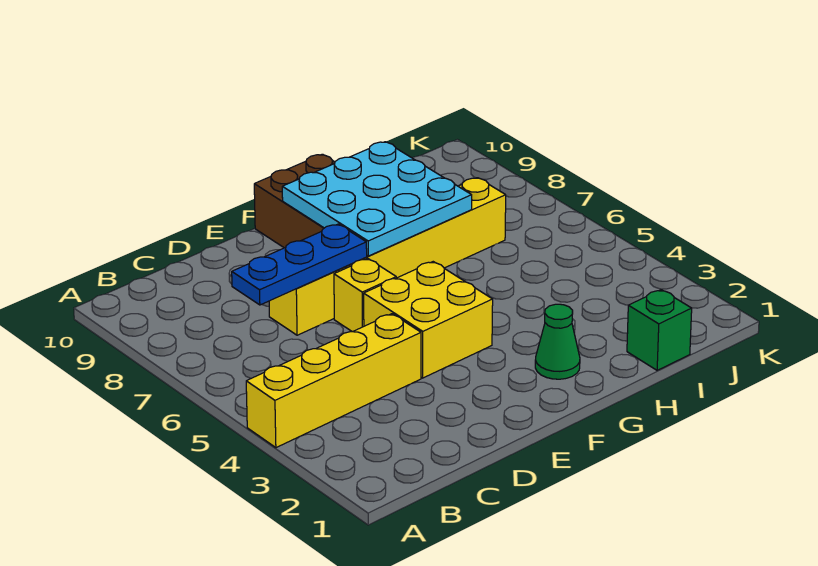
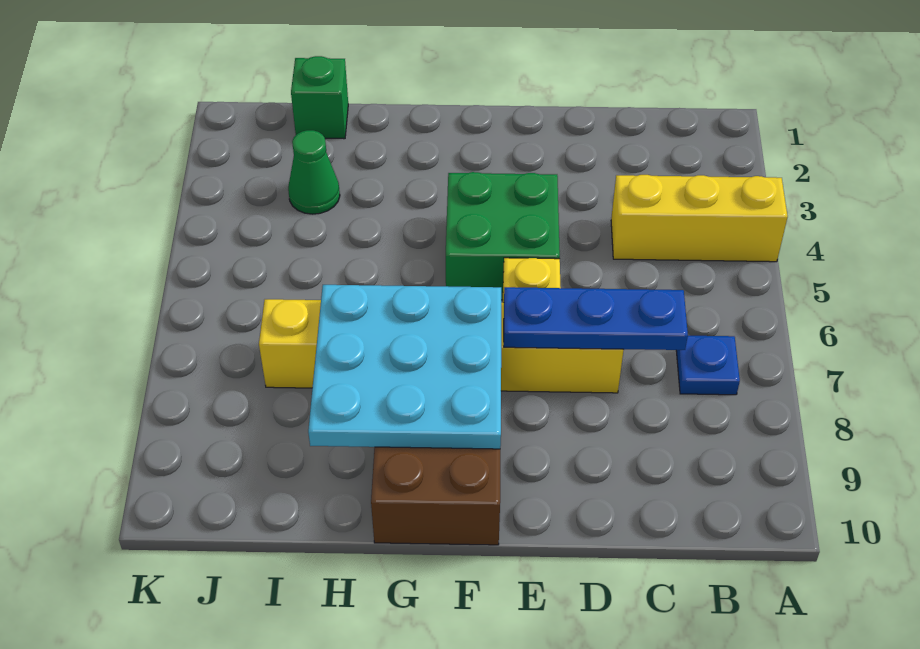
yellow 1x4 brick [246,314,421,448] -> yellow 1x3 brick [611,175,788,262]
none -> blue 1x1 plate [676,336,740,395]
yellow 2x2 brick [364,262,493,378] -> green 2x2 brick [446,172,560,300]
green 1x1 cone [535,304,580,379] -> green 1x1 cone moved to [288,130,340,214]

